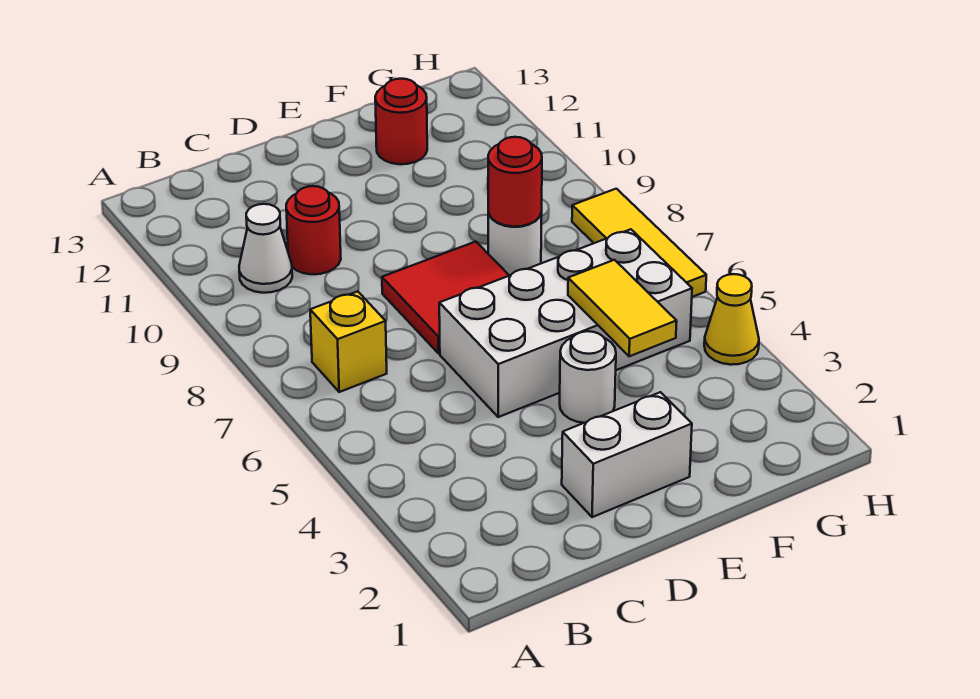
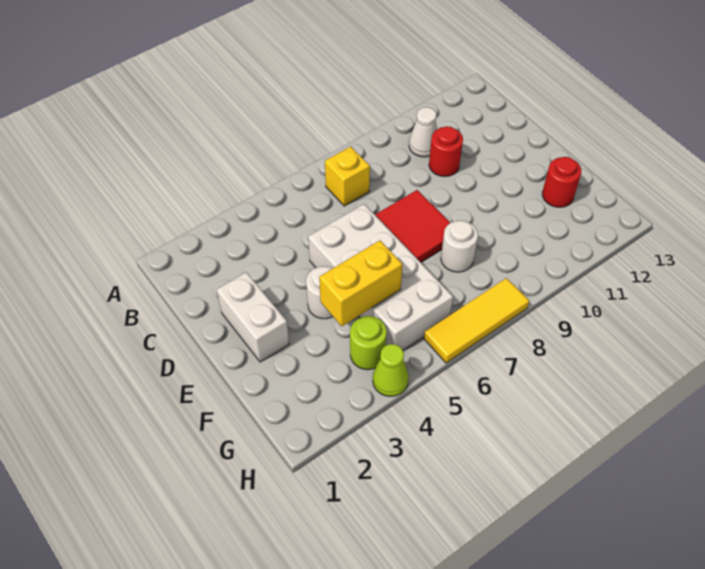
yellow 1x2 tile [568,260,677,356] -> yellow 1x2 brick [319,240,402,326]
red 1x1 round brick [488,137,542,227] -> none
none -> lime 1x1 round brick [350,316,387,370]
yellow 1x1 cone [704,274,759,365] -> lime 1x1 cone [373,344,409,396]

